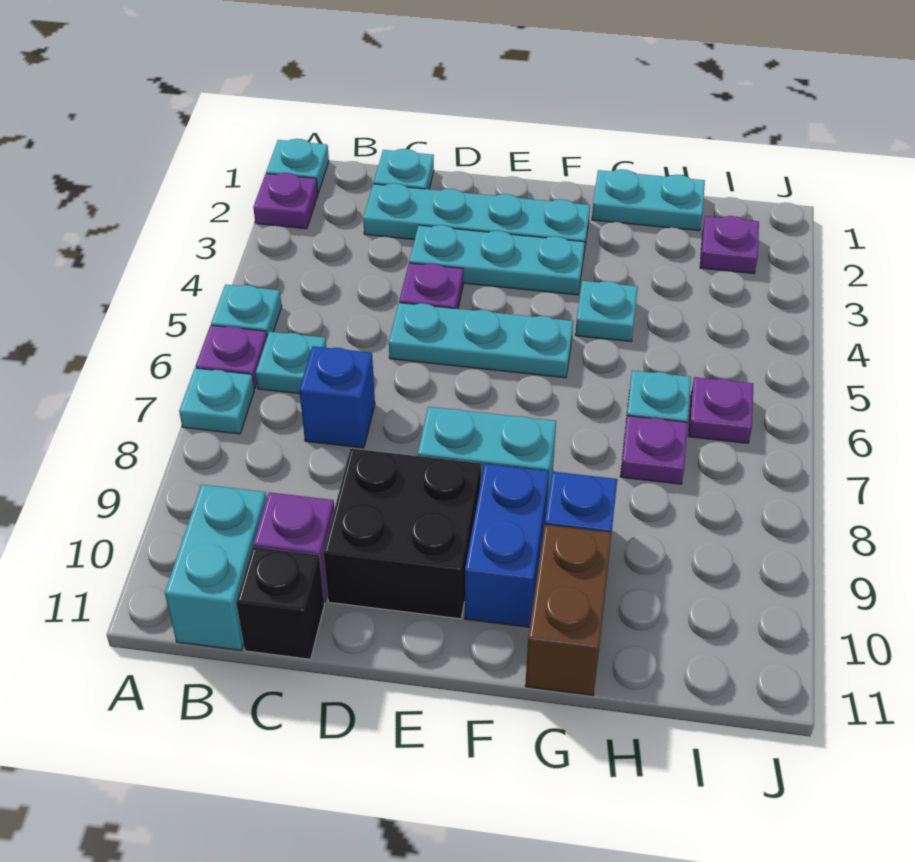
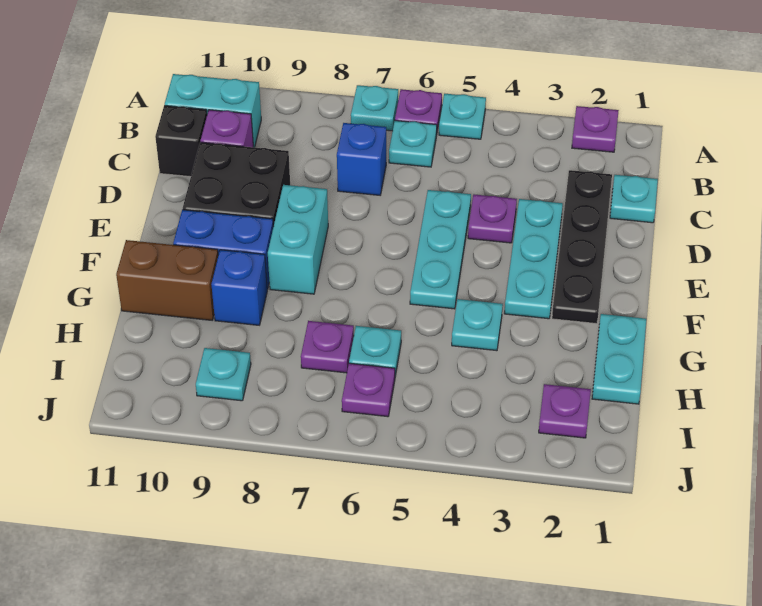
cyan 1x1 plate [266,139,329,193] -> cyan 1x1 plate moved to [196,348,251,401]
cyan 1x4 plate [363,183,590,251] -> black 1x4 plate [552,170,612,324]

